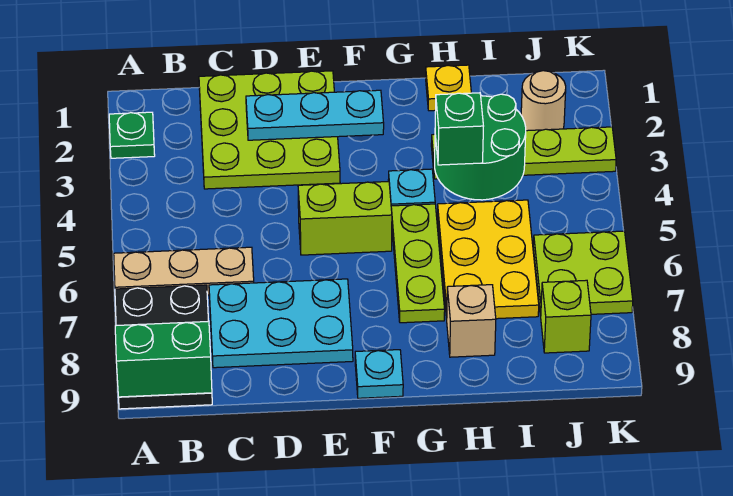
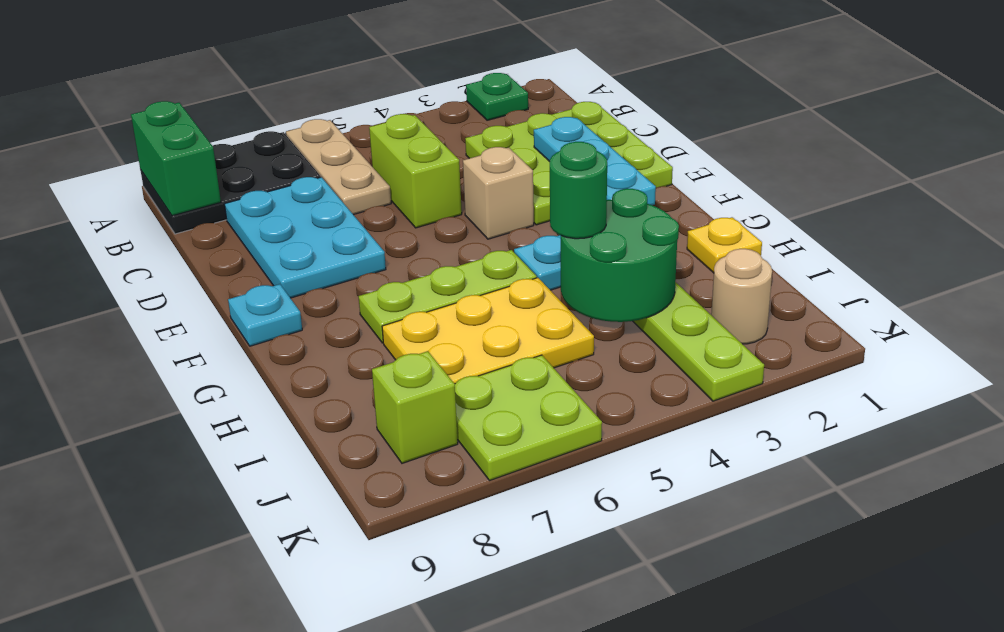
lime 1x2 brick [298,181,392,255] -> lime 1x2 brick moved to [369,114,462,228]
green 1x1 brick [435,93,483,165] -> green 1x1 round brick [550,142,607,239]
tan 1x1 brick [447,285,496,357] -> tan 1x1 brick moved to [463,147,534,239]

